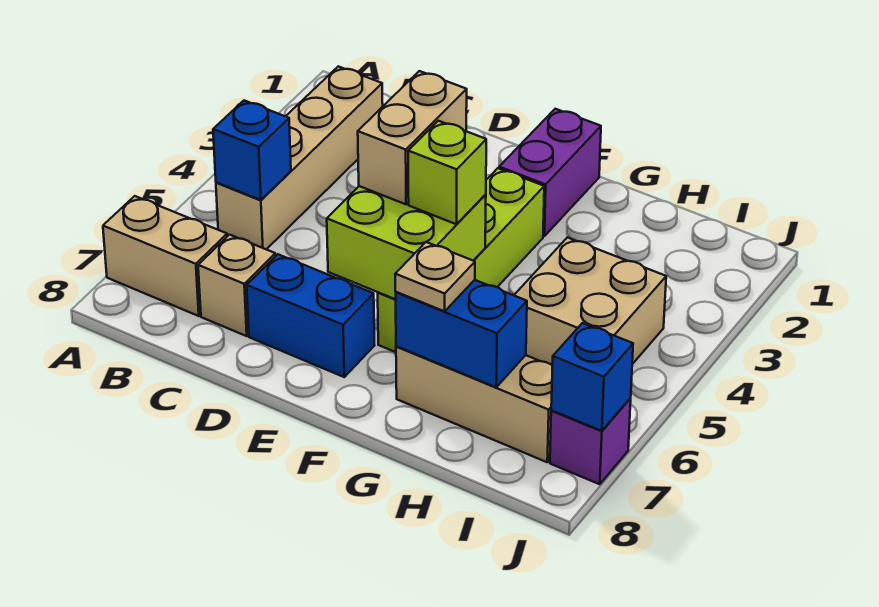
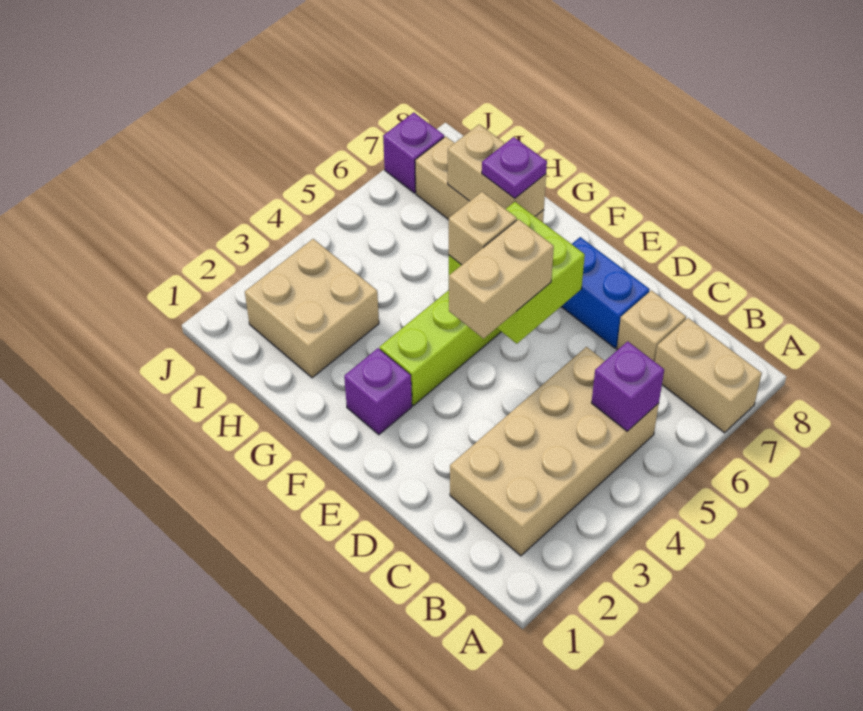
tan 1x4 brick [216,66,383,249] -> tan 2x4 brick [450,347,659,556]
blue 1x1 brick [213,101,291,200] -> purple 1x1 brick [592,341,664,431]
purple 1x2 brick [499,109,601,236] -> purple 1x1 brick [344,348,412,435]
lime 1x1 brick [408,121,486,224] -> tan 1x1 brick [449,192,517,265]
blue 1x2 brick [396,280,527,387] -> tan 1x2 brick [448,124,546,216]
tan 1x1 plate [395,242,475,311] -> purple 1x1 plate [482,137,547,198]
tan 2x2 brick [514,237,666,366] -> tan 2x2 brick moved to [245,239,379,378]
blue 1x1 brick [551,323,633,431] -> none

